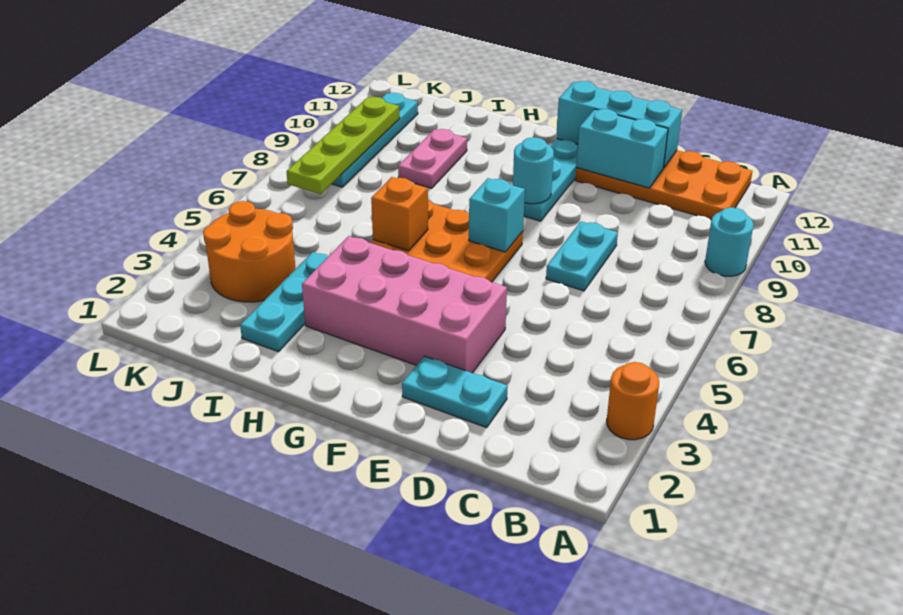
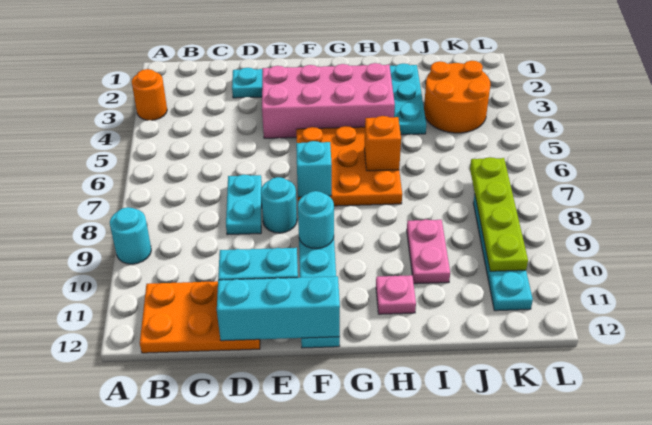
orange 2x4 plate [575,150,752,220] -> orange 2x3 plate [140,281,260,353]
none -> cyan 1x1 round brick [261,177,297,233]
none -> pink 1x1 plate [376,275,416,314]

